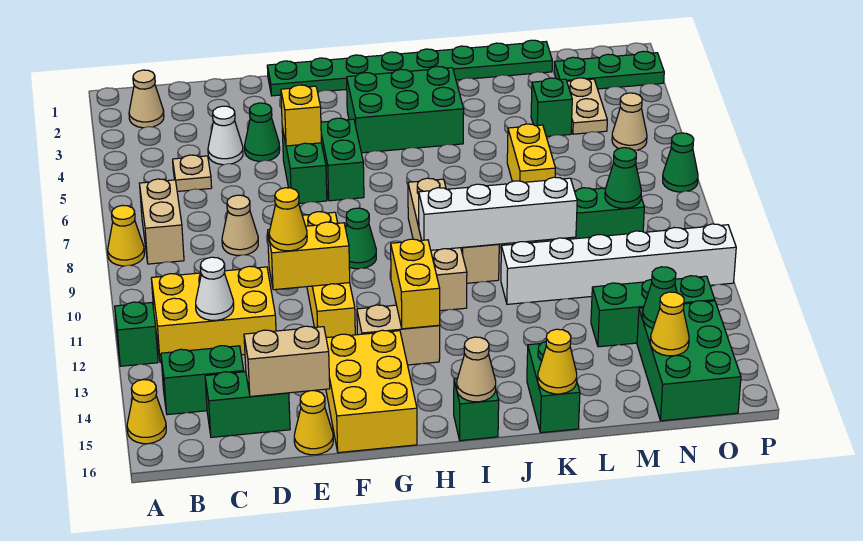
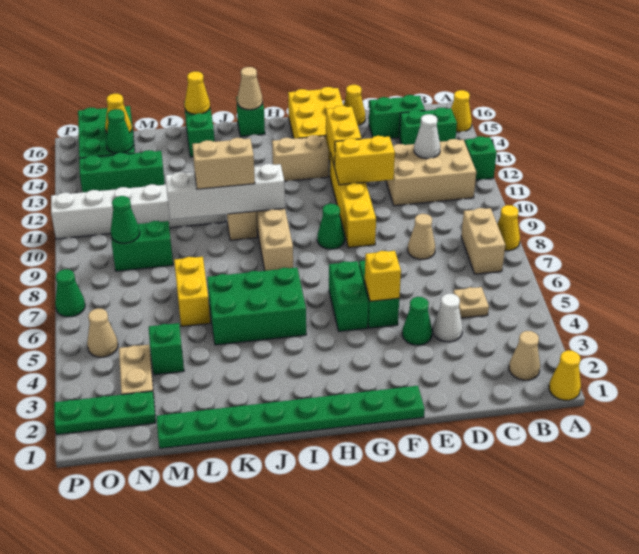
yellow 2x3 brick [151,266,276,363] -> tan 2x3 brick [386,139,476,206]
tan 1x2 brick [244,326,330,396] -> tan 1x2 brick moved to [192,138,255,189]
yellow 1x1 cone [269,188,307,251] -> yellow 1x1 cone moved to [549,350,581,400]
green 2x3 brick [347,66,464,153] -> green 2x3 brick moved to [207,268,306,345]
yellow 1x2 brick [391,239,440,329] -> yellow 1x2 brick moved to [326,106,361,167]

